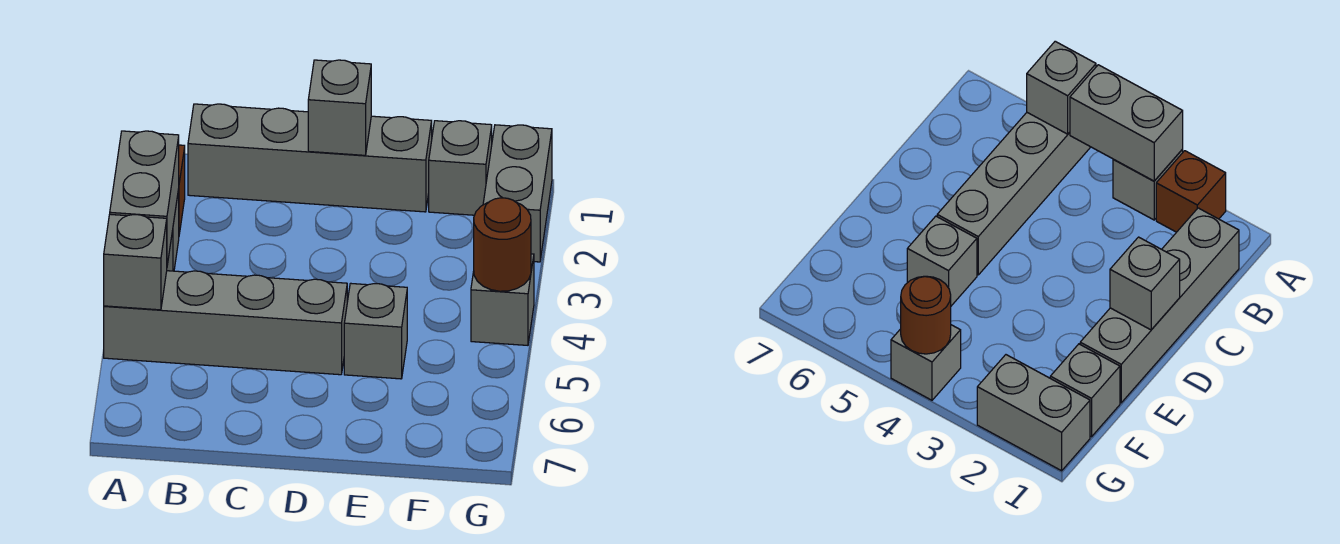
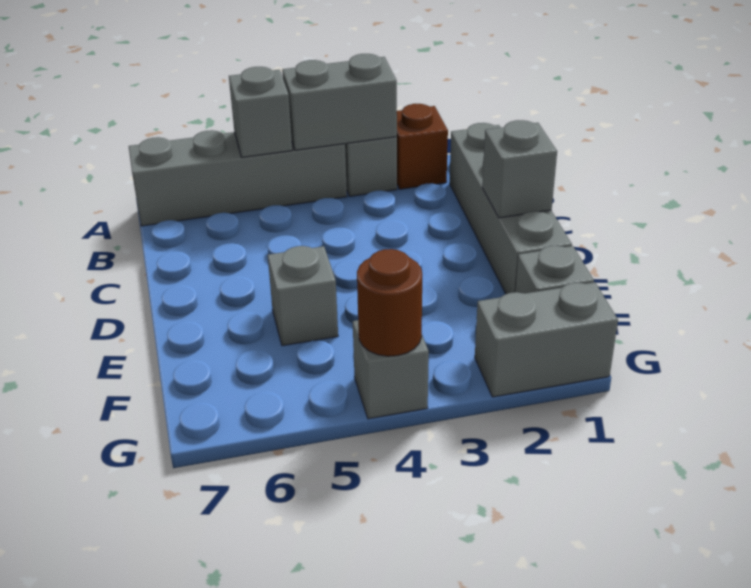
grey 1x4 brick [104,271,347,375] -> grey 1x4 brick turned to [129,130,347,226]

